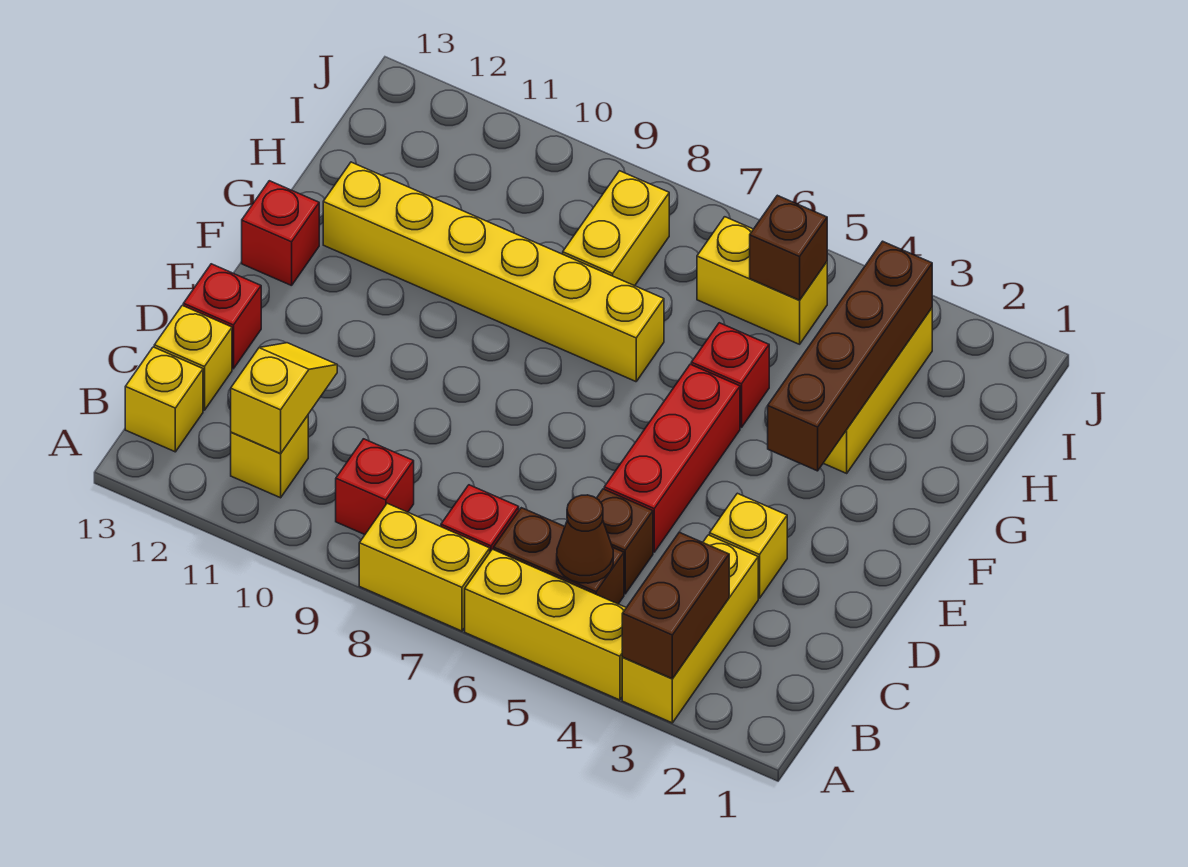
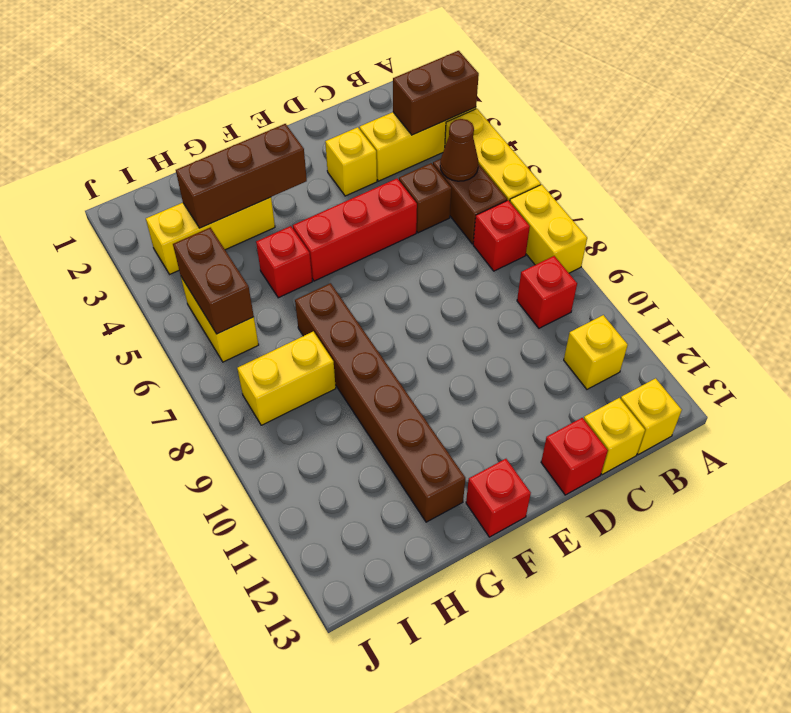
yellow 1x2 slope [231,343,337,454] -> none
brown 1x4 brick [768,241,932,471] -> brown 1x3 brick [176,124,307,228]
yellow 1x6 brick [323,162,664,382] -> brown 1x6 brick [295,283,465,522]
brown 1x1 brick [750,195,827,300] -> brown 1x2 brick [173,228,254,334]

